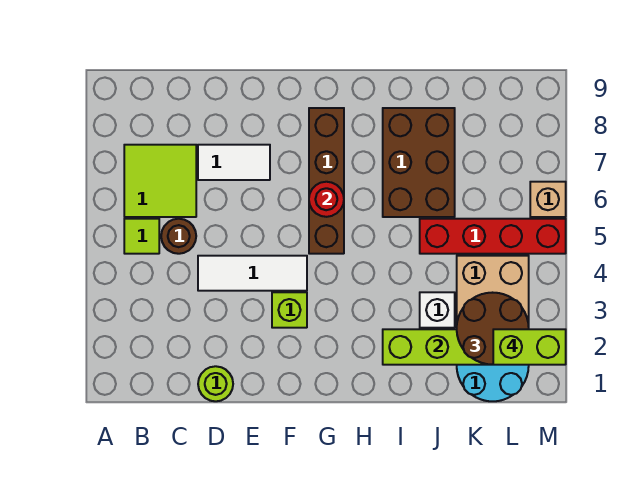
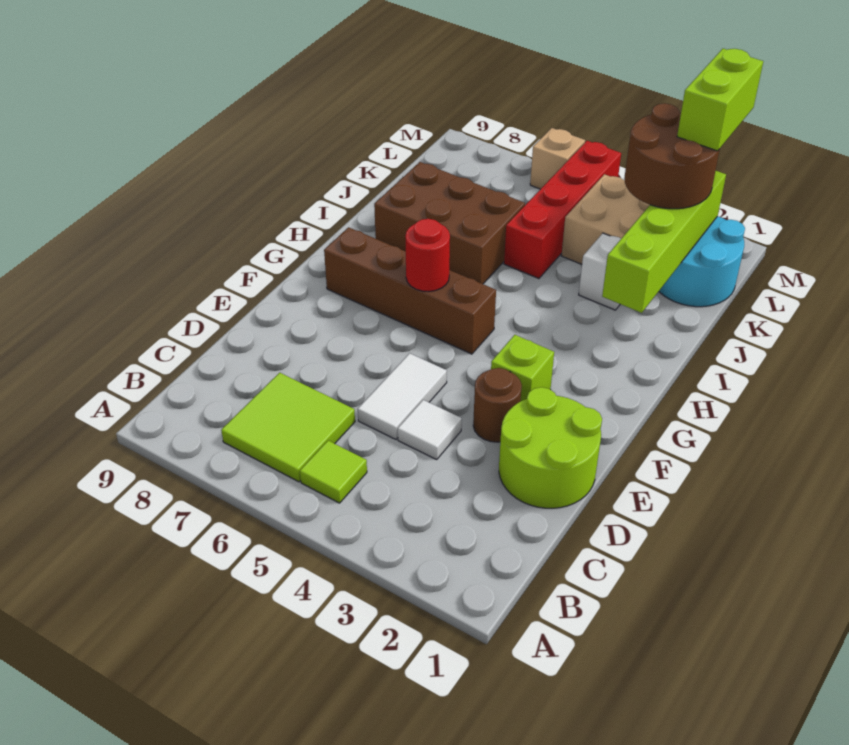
brown 1x1 round brick [161,219,196,254] -> brown 1x1 round brick moved to [473,368,522,442]
lime 1x1 round brick [198,366,233,401] -> lime 2x2 round brick [499,387,602,508]
white 1x3 tile [198,256,307,291] -> white 1x1 tile [398,400,462,459]
white 1x2 tile [198,145,270,180] -> white 1x2 tile moved to [358,353,447,439]

